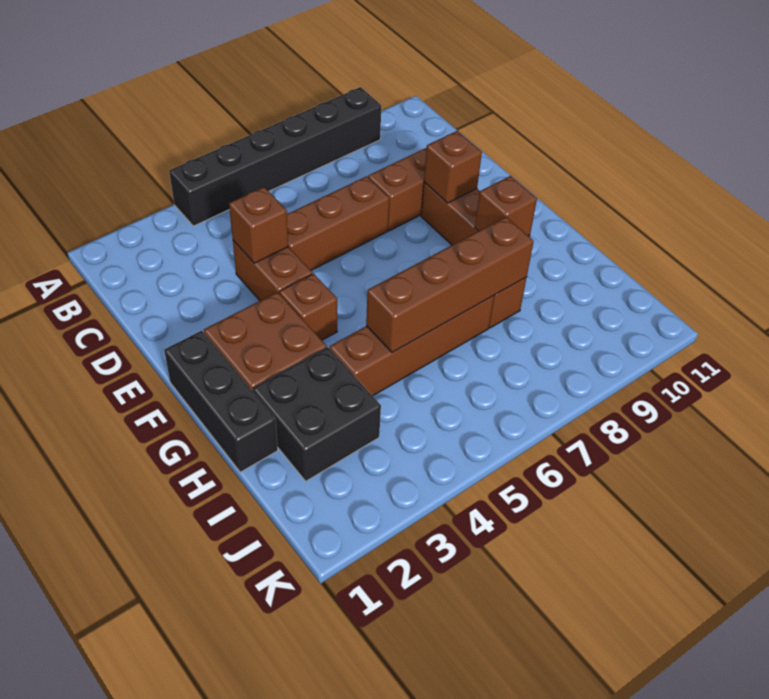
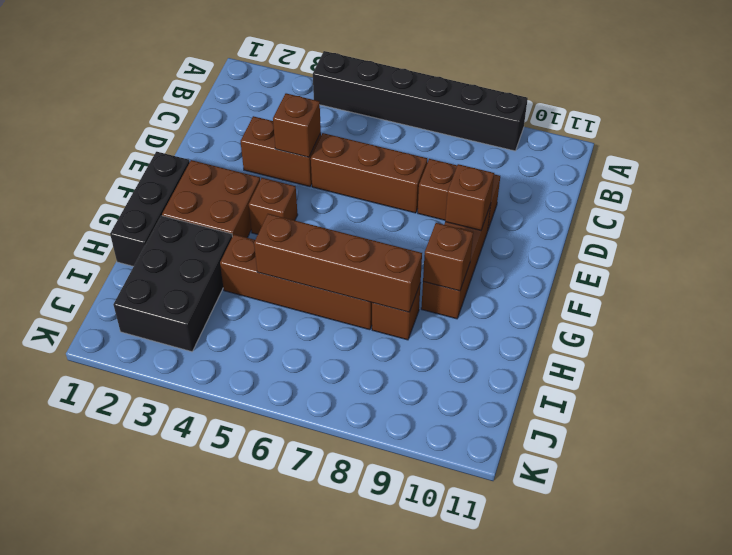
brown 1x2 brick [233,241,312,301] -> brown 1x2 brick turned to [241,116,321,187]
black 2x2 brick [253,347,381,481] -> black 2x3 brick [113,216,232,352]

